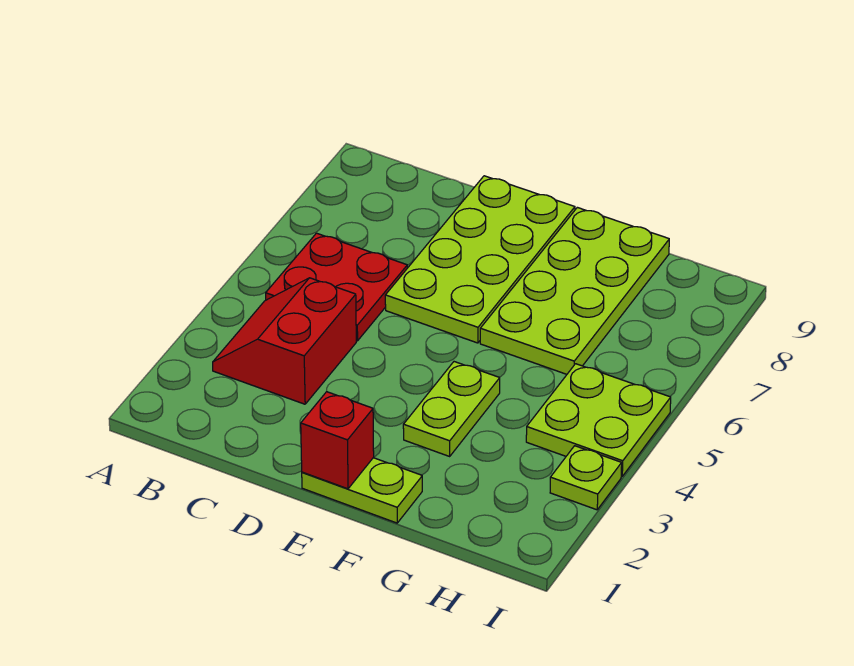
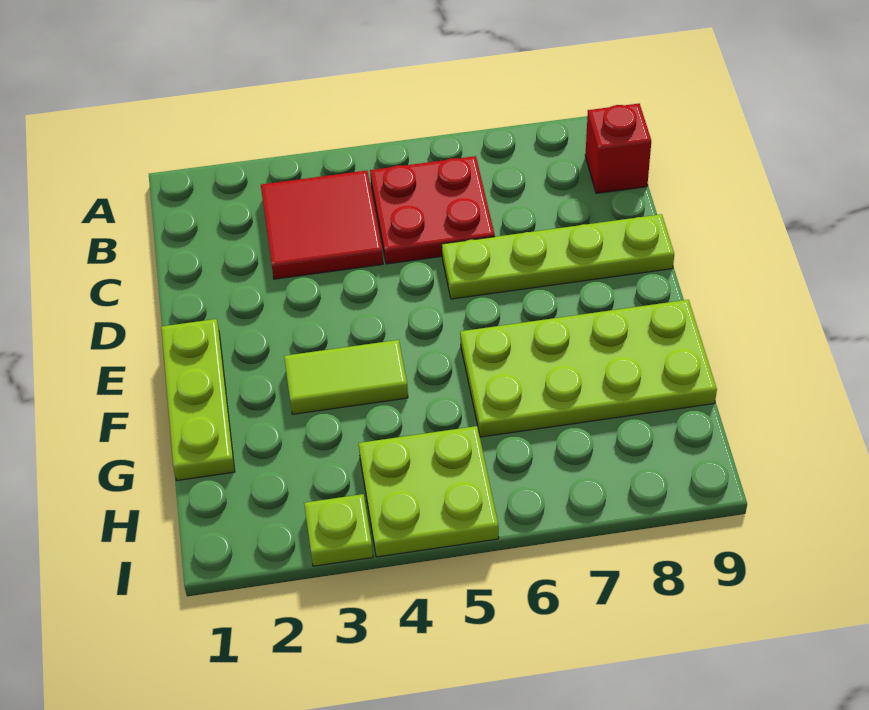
red 2x2 slope [213,278,356,404] -> red 2x2 tile [261,171,383,279]
lime 2x4 plate [385,176,575,343] -> lime 1x4 plate [442,214,674,299]
lime 1x2 plate [302,458,422,523] -> lime 1x3 plate [161,319,235,480]
red 1x1 brick [301,392,374,489] -> red 1x1 brick moved to [585,104,651,193]
lime 1x2 plate [403,362,500,456] -> lime 1x2 tile [284,340,408,414]

